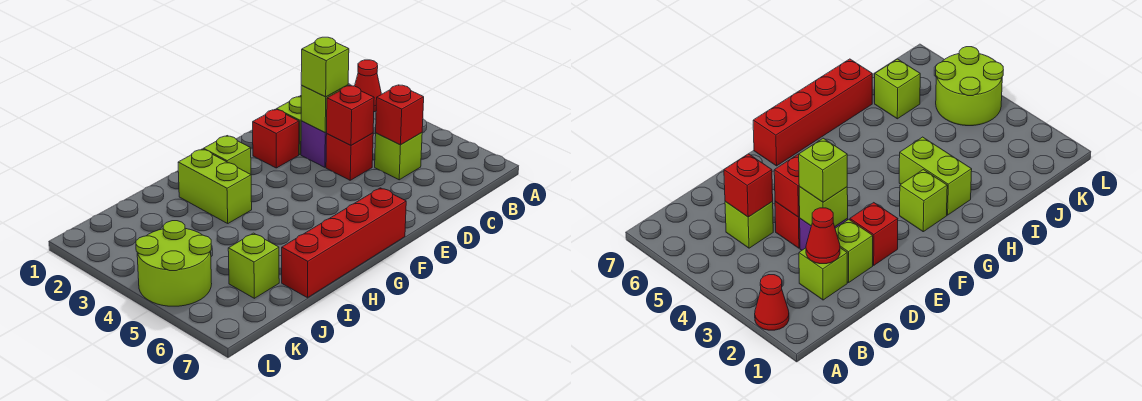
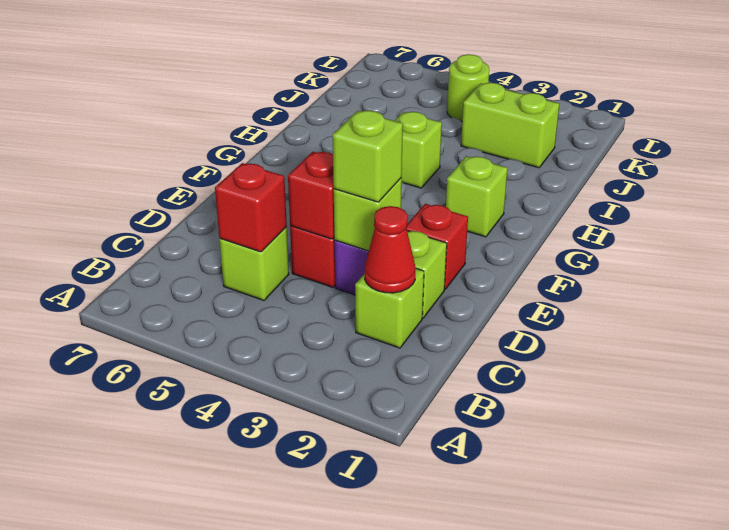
red 1x1 cone [355,60,381,112] -> none
red 1x4 brick [282,188,406,298] -> none
lime 1x2 brick [178,149,252,223] -> lime 1x2 brick moved to [461,83,559,168]
lime 1x1 brick [228,233,279,298] -> lime 1x1 brick moved to [395,112,442,188]
lime 2x2 round brick [136,221,212,306] -> lime 1x1 round brick [447,54,489,121]

